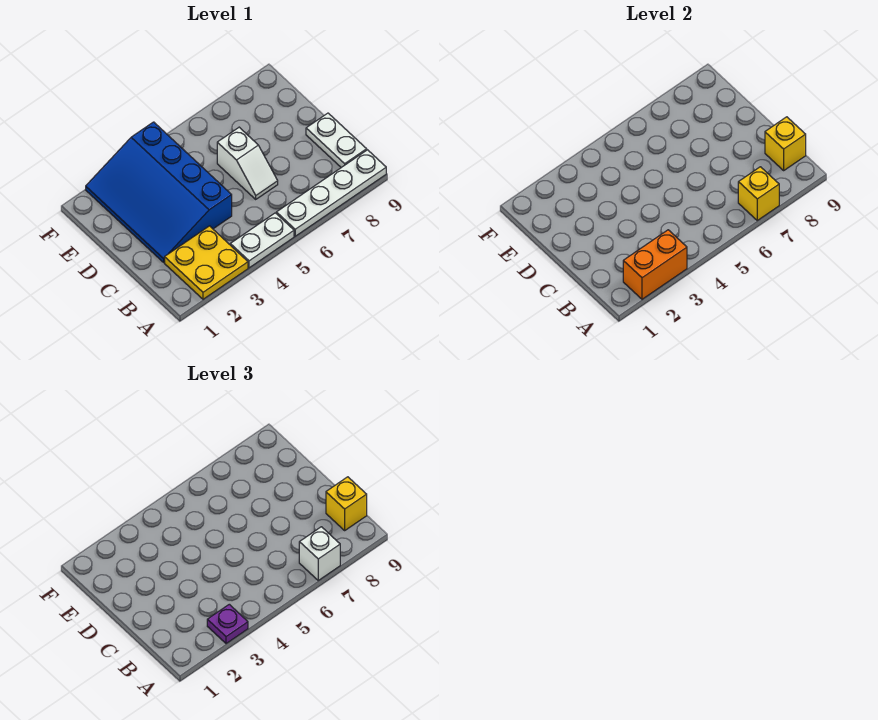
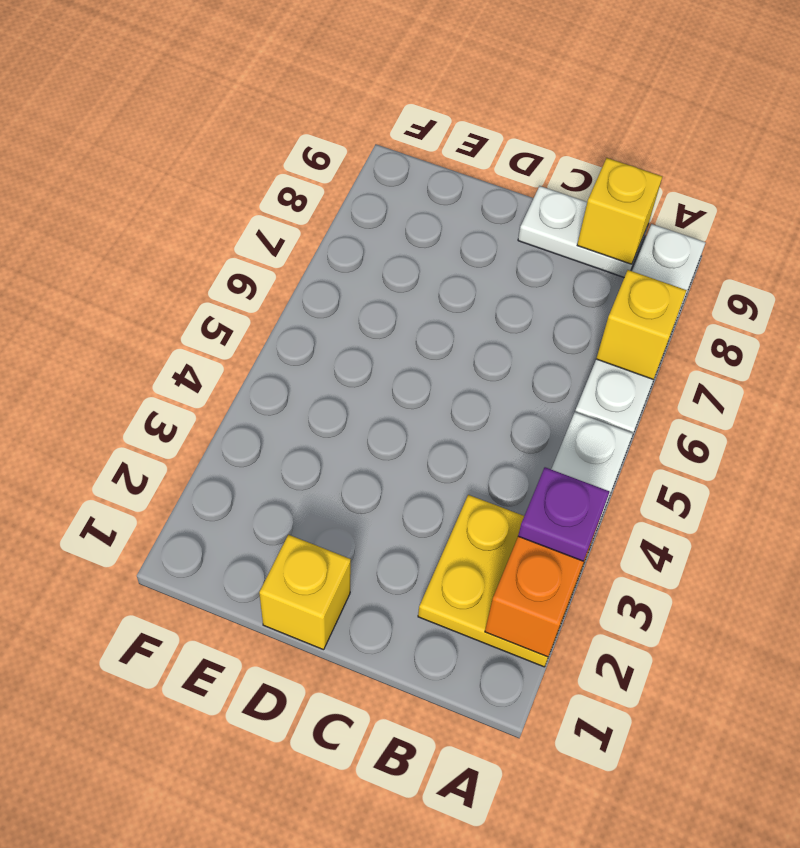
white 1x1 brick [299,527,340,580] -> none
yellow 1x1 brick [326,477,367,530] -> yellow 1x1 brick moved to [259,535,351,650]
blue 3x4 slope [86,122,232,262] -> none
white 1x2 slope [217,127,278,199] -> none

